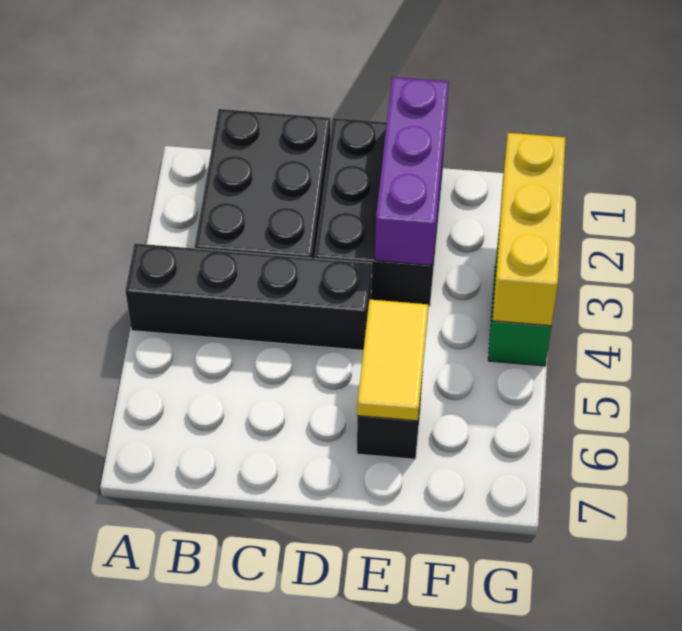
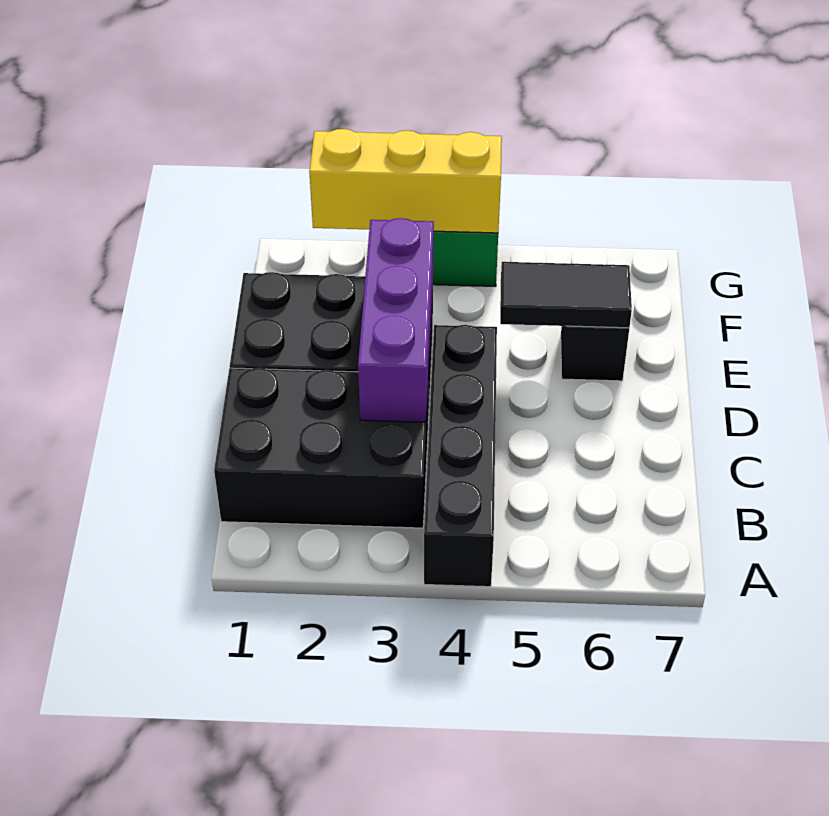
purple 1x3 brick [375,77,449,265] -> purple 1x3 brick turned to [358,218,434,422]
yellow 1x2 tile [357,300,428,421] -> black 1x2 tile [500,262,632,328]

